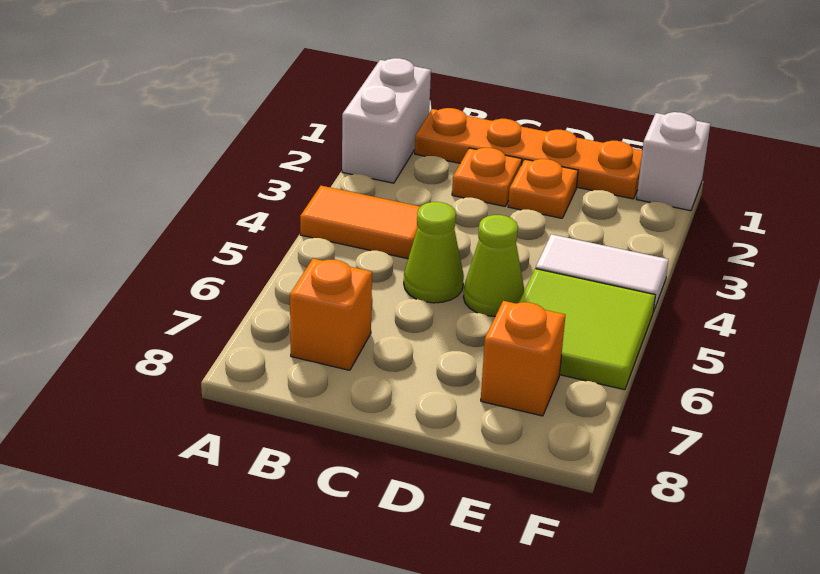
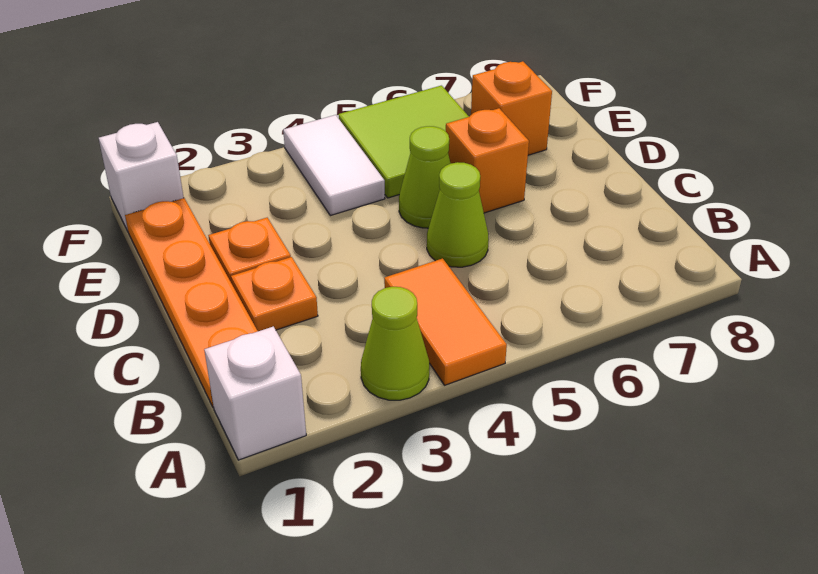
white 1x2 brick [342,58,431,183] -> white 1x1 brick [204,326,306,460]
none -> lime 1x1 cone [361,287,429,400]
orange 1x1 brick [290,259,372,370] -> orange 1x1 brick moved to [446,108,529,213]

